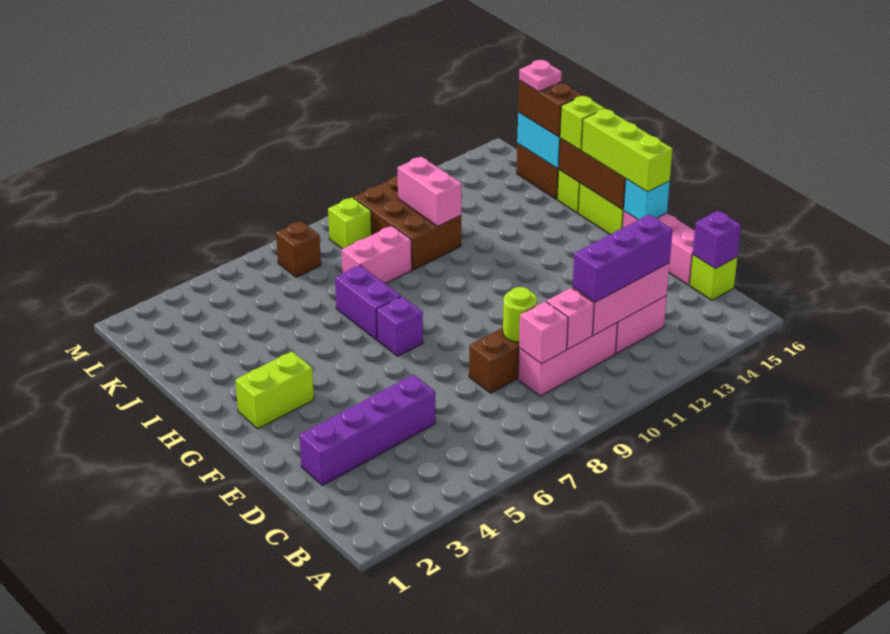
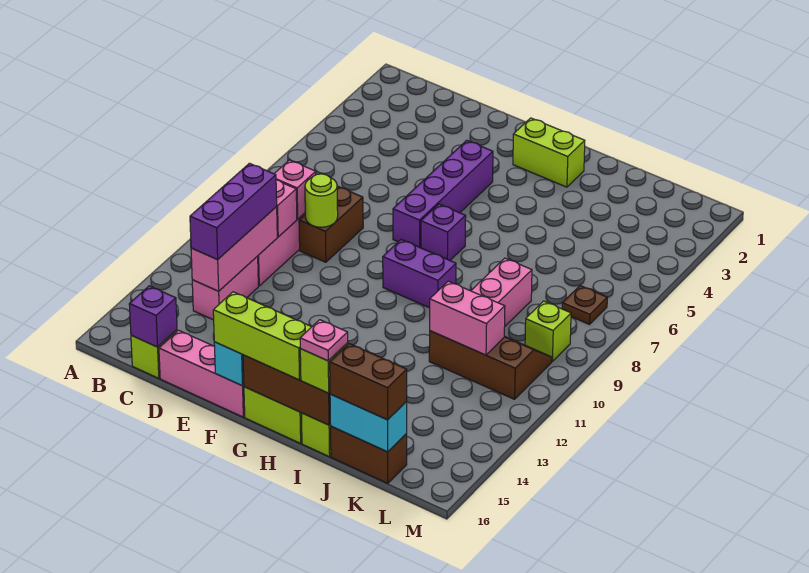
purple 1x4 brick [299,375,435,485] -> purple 1x4 brick moved to [393,140,493,248]
lime 1x2 brick [235,352,314,429] -> lime 1x2 brick turned to [513,118,585,187]
purple 1x2 brick [335,265,401,340] -> purple 1x2 brick moved to [383,240,456,308]
brown 2x3 brick [353,176,461,270] -> brown 2x3 slope [429,331,552,399]
pink 1x1 plate [519,60,562,92] -> pink 1x1 plate moved to [300,320,348,361]
brown 1x1 brick [276,221,321,277] -> brown 1x1 plate [562,286,607,324]

